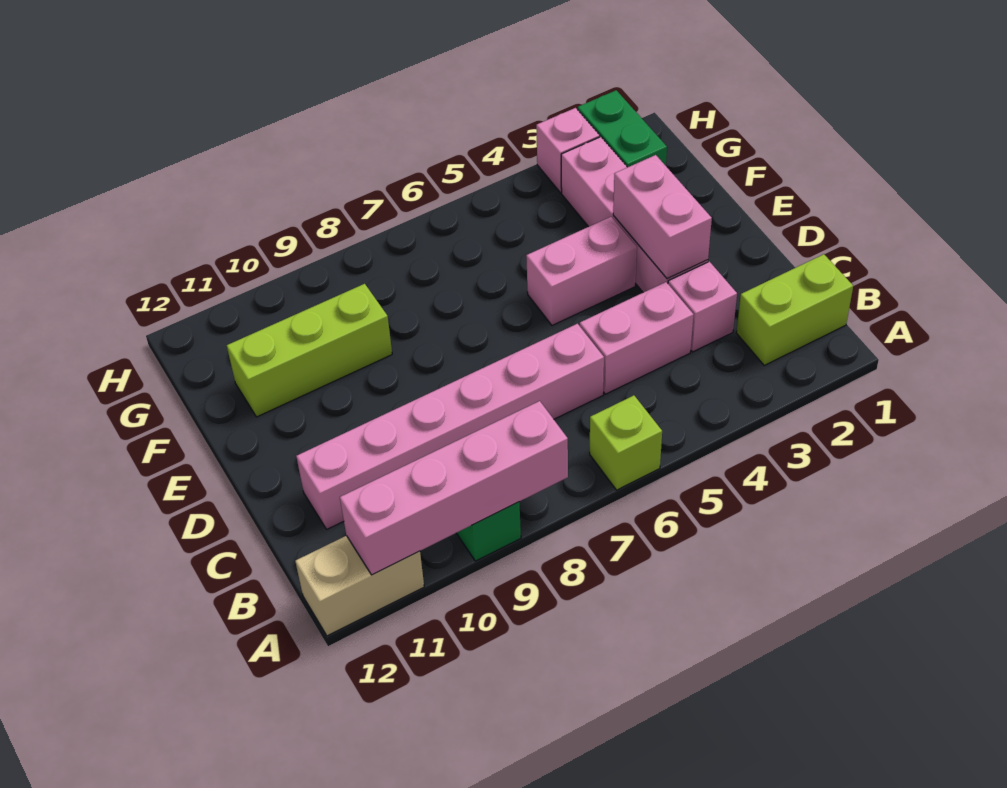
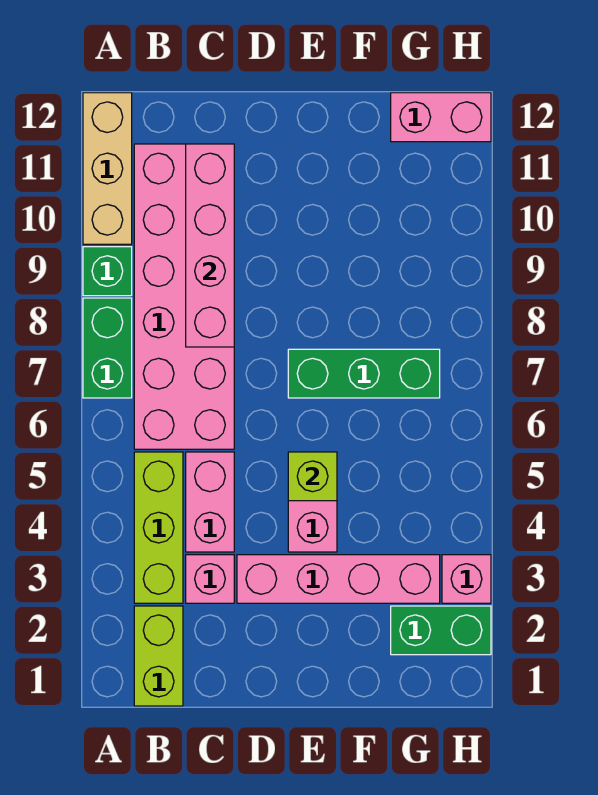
lime 1x1 brick [590,395,662,490] -> lime 1x1 brick moved to [288,452,337,501]
none -> green 1x2 brick [83,298,132,398]
pink 1x4 brick [340,401,568,575] -> pink 1x4 brick moved to [186,144,234,347]
tan 1x2 brick [295,536,424,636] -> tan 1x3 brick [83,93,132,244]
pink 1x6 brick [296,324,604,529] -> pink 2x6 brick [134,144,234,449]
pink 1x2 brick [613,155,712,279] -> pink 1x2 brick moved to [391,93,491,142]
none -> green 1x3 brick [288,349,440,398]
lime 1x3 brick [227,284,392,417] -> lime 1x3 brick moved to [134,452,183,603]

